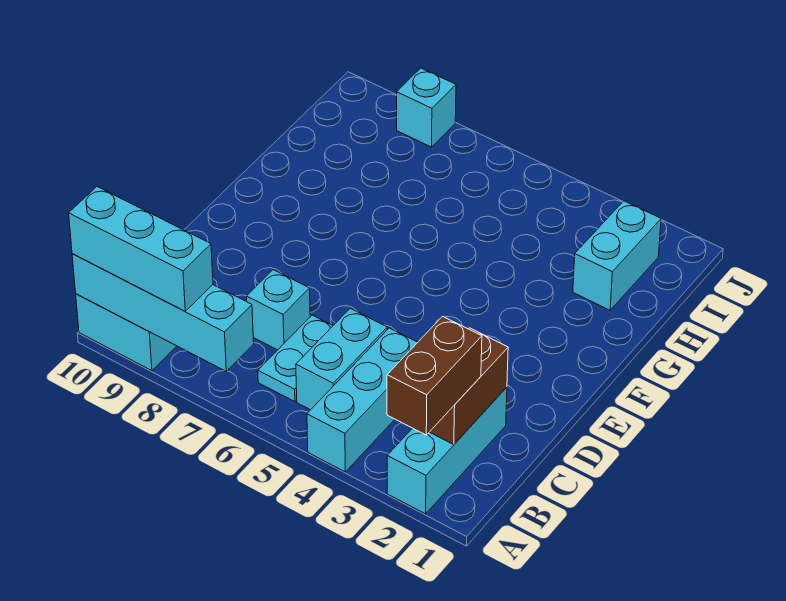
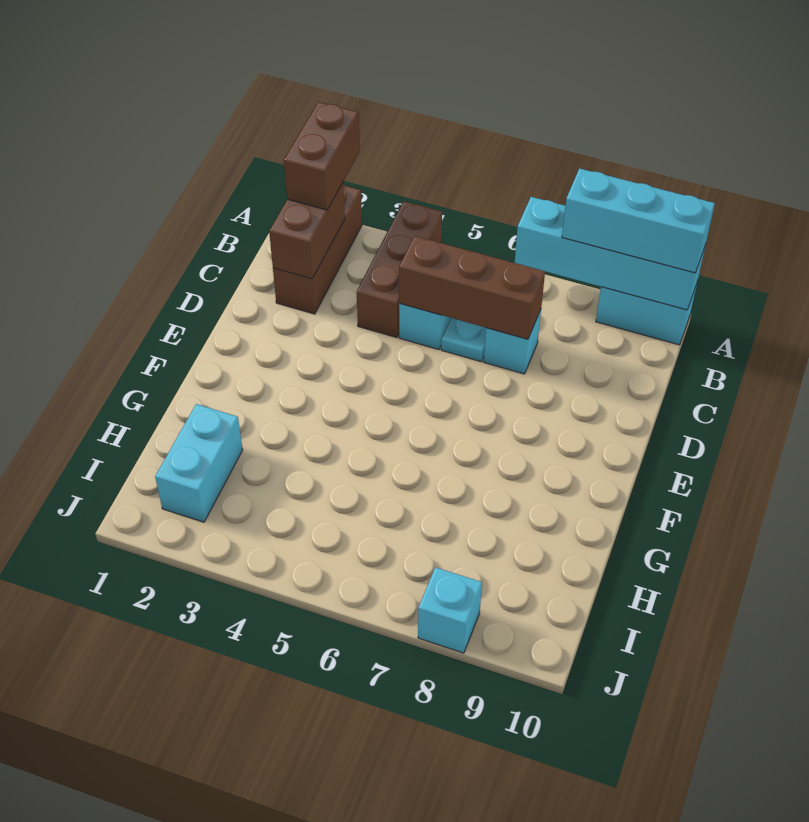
cyan 1x3 brick [387,387,507,514] -> brown 1x3 brick [273,185,362,314]
cyan 1x3 brick [307,328,418,472] -> brown 1x3 brick [357,201,442,338]
none -> brown 1x3 brick [399,236,545,339]

